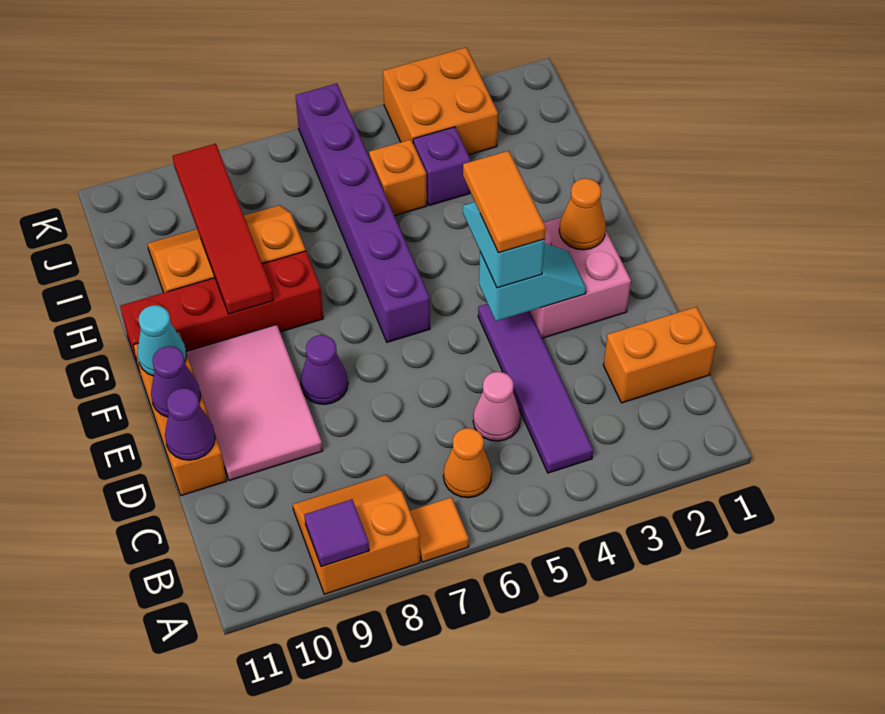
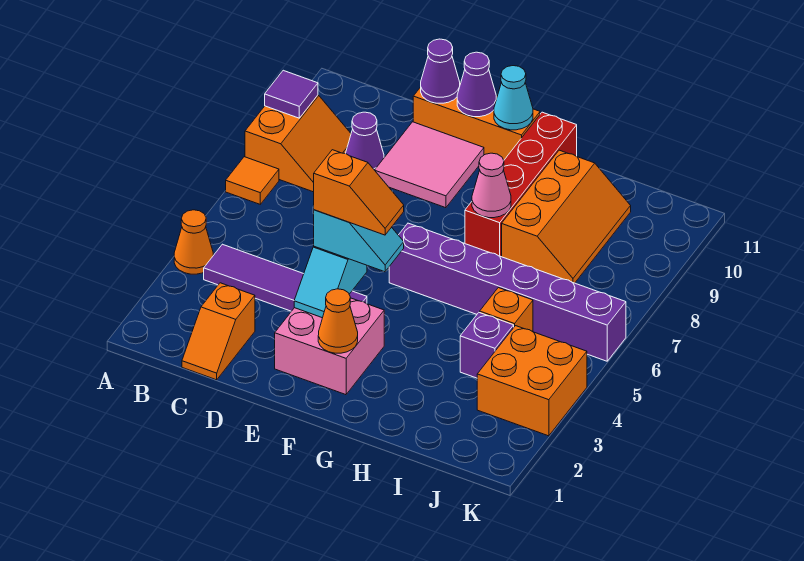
orange 1x1 cone [443,428,492,498] -> orange 1x1 cone moved to [174,210,213,274]
orange 1x2 brick [604,307,716,403] -> orange 1x2 slope [182,283,255,380]
pink 1x1 cone [473,372,521,441] -> pink 1x1 cone moved to [472,153,511,218]
pink 2x3 tile [186,325,323,480] -> pink 2x2 tile [375,122,484,208]
orange 1x2 tile [463,151,546,253] -> orange 1x2 slope [314,150,404,235]
purple 1x1 cone [301,335,348,404] -> purple 1x1 cone moved to [345,112,384,170]
red 1x4 tile [173,144,273,314] -> none

